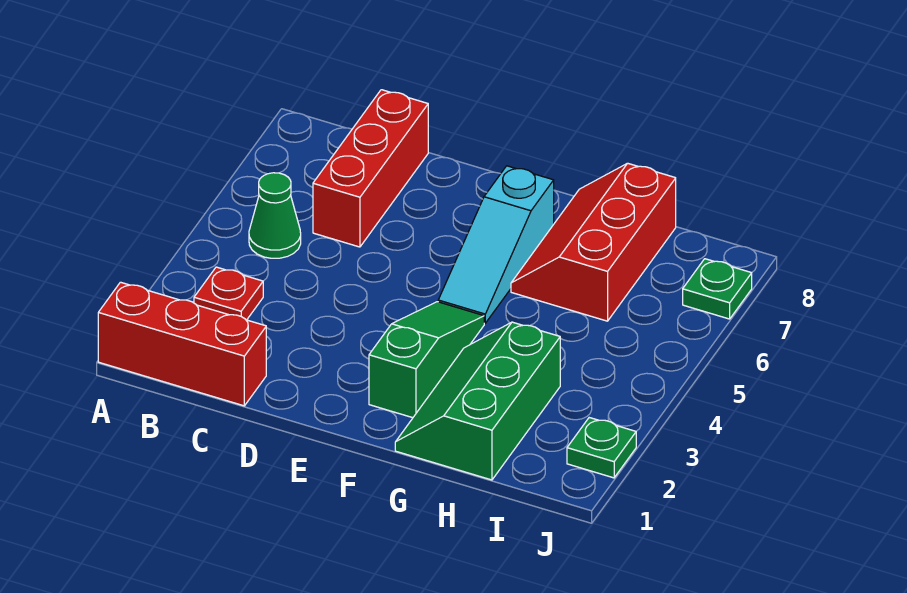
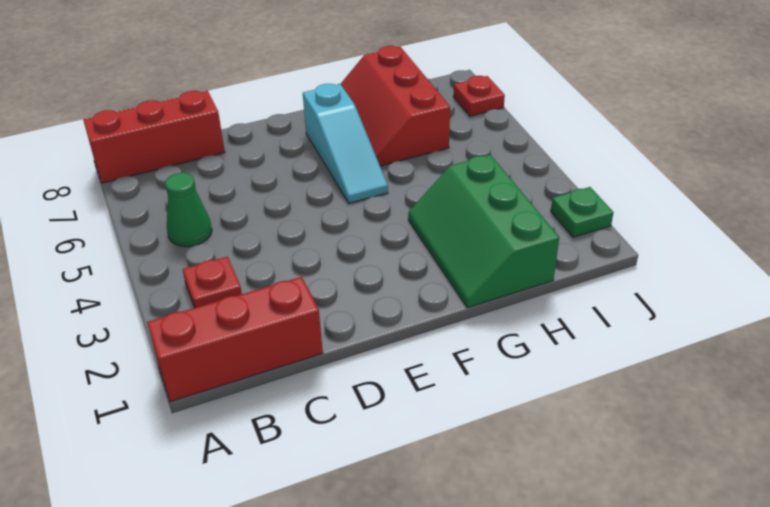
red 1x3 brick [313,90,428,247] -> red 1x3 brick turned to [83,91,225,183]
green 1x3 slope [369,302,484,418] -> none
green 1x1 plate [683,259,752,319] -> red 1x1 plate [453,76,505,116]

